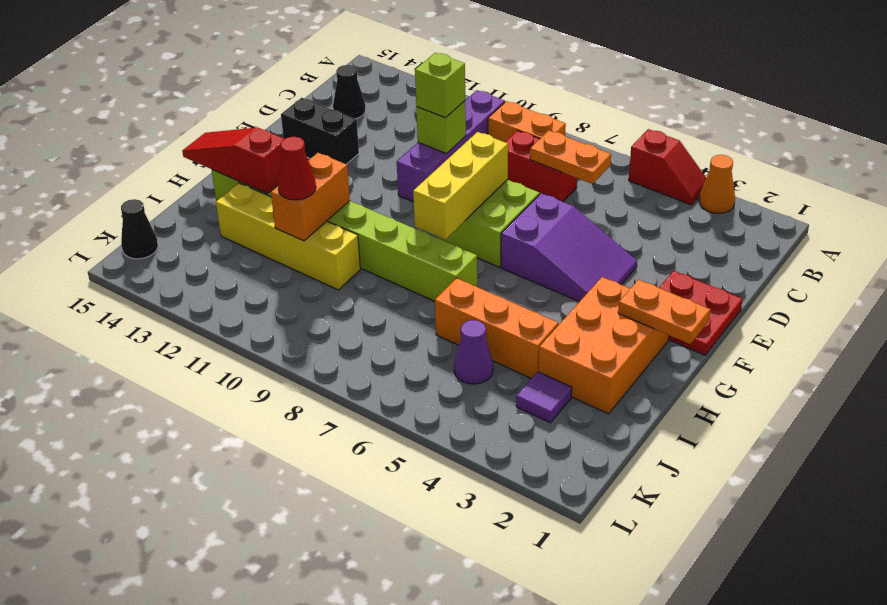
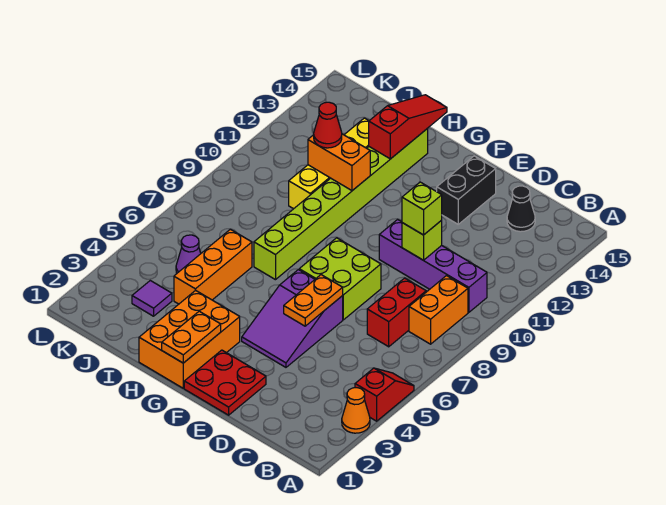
red 1x2 slope [629,129,706,205] -> red 1x2 slope turned to [355,368,414,421]
orange 1x2 plate [530,131,611,184] -> orange 1x2 plate moved to [284,275,343,326]
yellow 1x3 brick [413,132,508,239] -> none
orange 2x3 brick [539,277,669,414] -> orange 2x3 brick turned to [139,290,240,388]
black 1x1 cone [121,199,158,259] -> none

